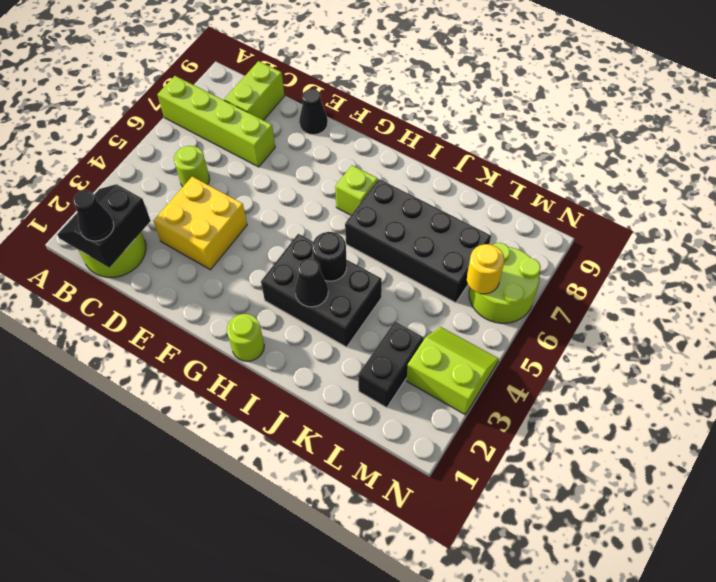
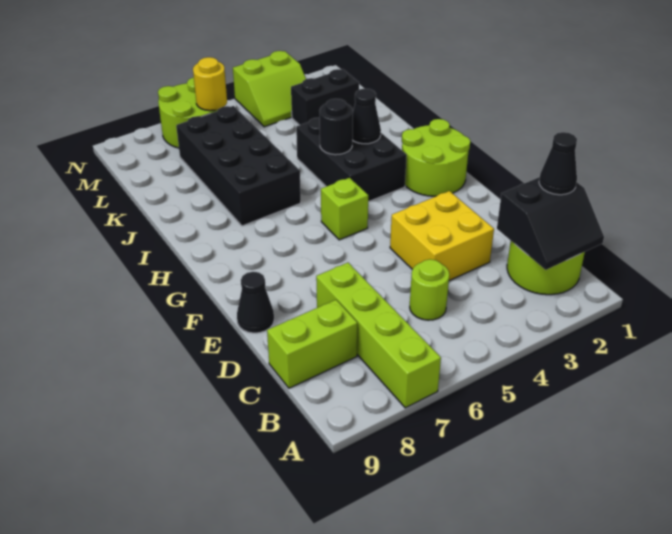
lime 1x1 round brick [227,314,264,361] -> lime 2x2 round brick [402,119,470,196]
lime 1x1 brick [335,165,378,215] -> lime 1x1 brick moved to [321,178,368,240]
lime 2x2 slope [406,327,499,415] -> lime 2x2 slope turned to [233,51,306,127]

